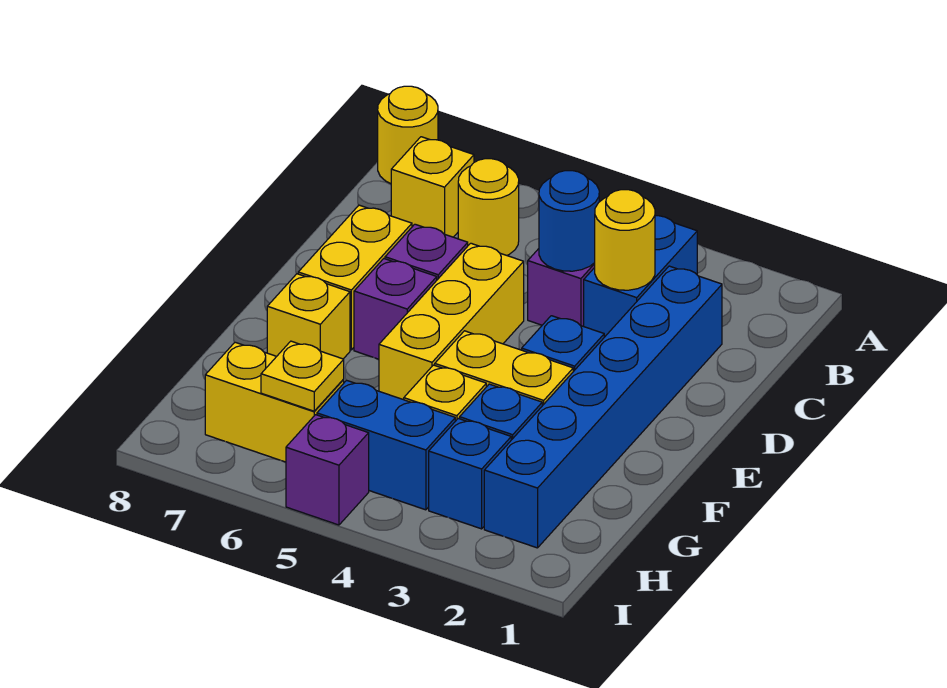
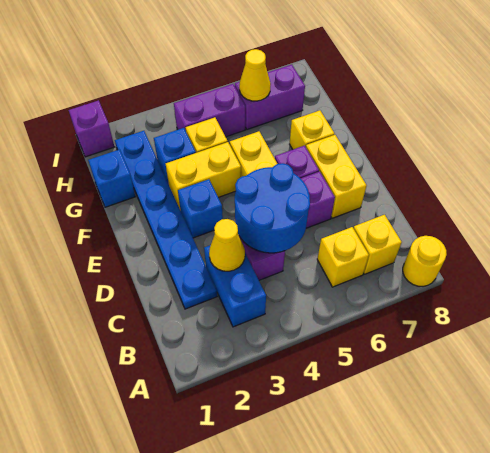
yellow 1x1 round brick [458,159,519,255] -> yellow 1x1 brick [317,227,369,287]
blue 1x6 brick [484,266,722,548] -> blue 1x6 plate [115,131,217,309]
yellow 1x1 round brick [595,190,655,290] -> yellow 1x1 cone [209,219,245,271]
blue 1x1 round brick [539,171,599,271] -> blue 2x2 round brick [235,163,310,253]
blue 1x1 brick [429,418,511,529] -> blue 1x1 brick moved to [88,150,135,207]
blue 1x2 brick [317,380,455,510] -> purple 1x2 brick [174,84,245,137]
yellow 1x2 brick [205,342,344,462] -> purple 1x2 brick [235,65,305,129]
yellow 1x1 plate [261,341,344,411] -> yellow 1x1 cone [239,49,271,101]
purple 1x1 brick [286,415,369,525] -> purple 1x1 brick moved to [69,100,114,157]

